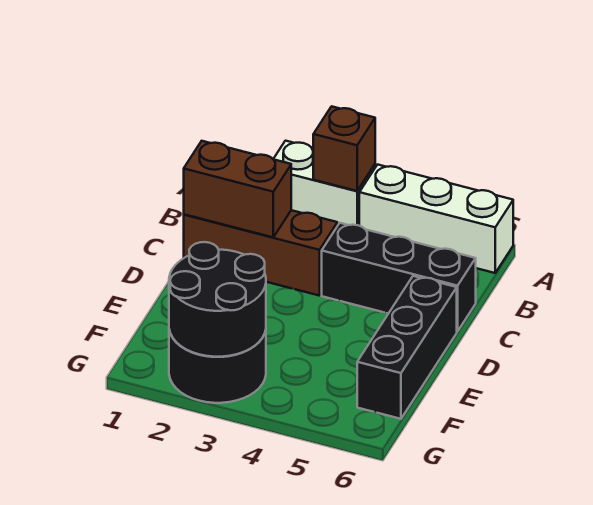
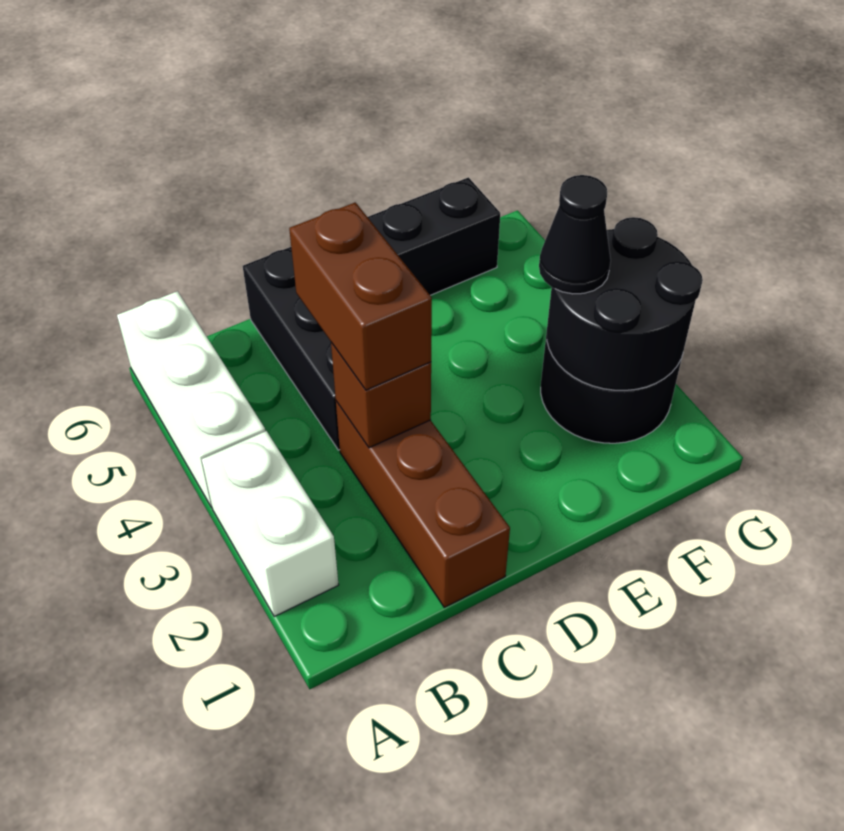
brown 1x1 brick [313,106,375,191] -> brown 1x1 brick moved to [331,343,431,448]
brown 1x2 brick [184,141,291,237] -> brown 1x2 brick moved to [289,202,432,390]
none -> black 1x1 cone [539,175,611,294]

